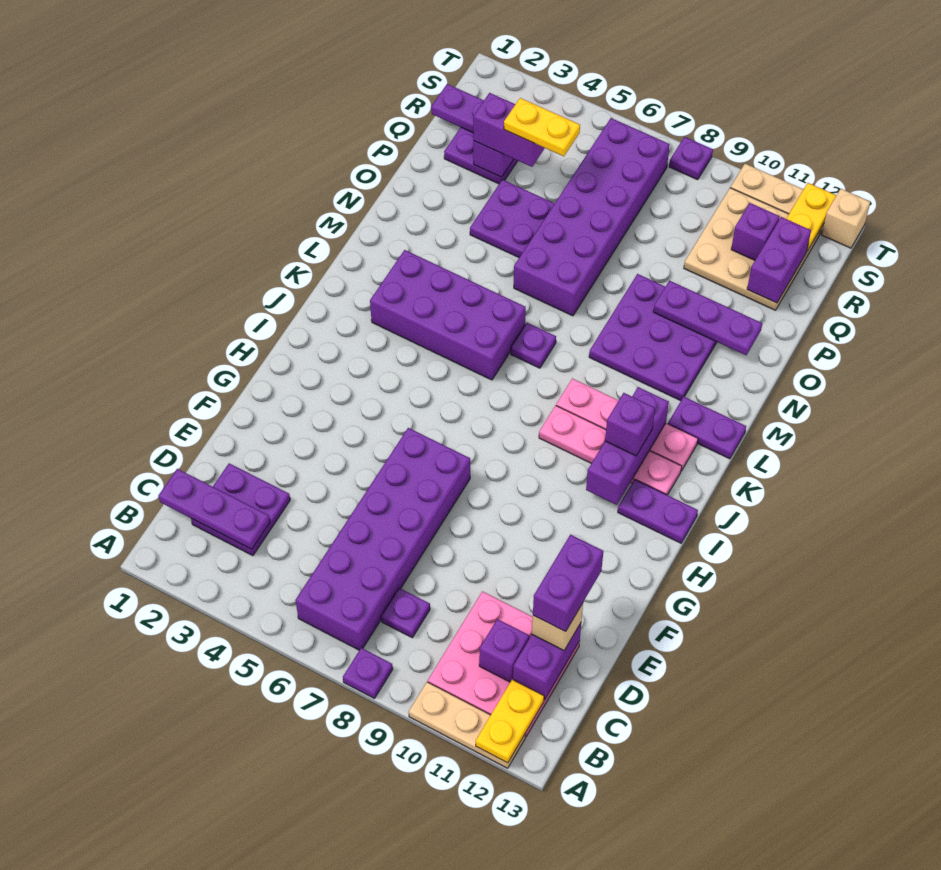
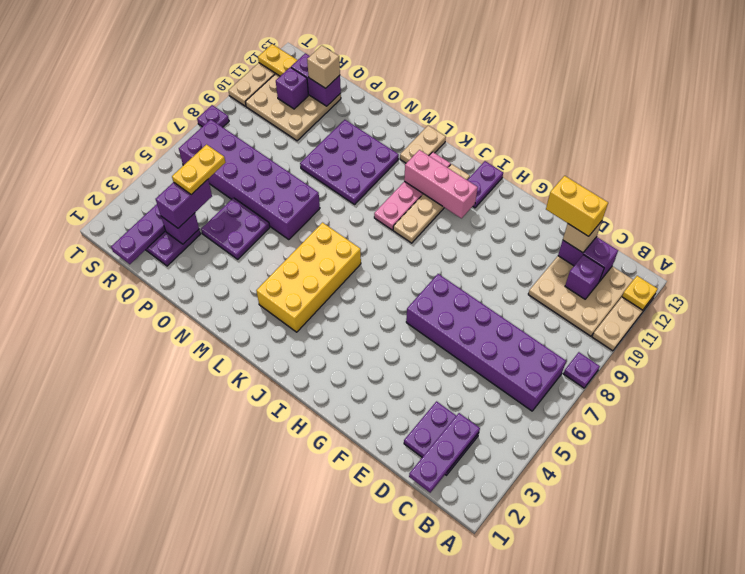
yellow 1x2 plate [476,679,544,763] -> yellow 1x1 plate [622,276,658,310]
pink 3x3 plate [428,591,580,737] -> tan 3x3 plate [528,256,633,336]
purple 1x1 plate [381,588,430,638] -> none
purple 1x2 brick [533,535,603,632] -> yellow 1x2 brick [546,176,608,236]
purple 1x3 brick [586,387,669,505] -> pink 1x3 brick [404,150,478,218]
pink 1x4 plate [539,406,682,495] -> tan 1x4 plate [393,164,470,243]
purple 1x1 brick [605,393,655,456] -> none
purple 2x4 brick [370,250,526,380] -> yellow 2x4 brick [256,223,361,332]
purple 1x1 plate [511,323,556,368] -> none
purple 1x2 plate [668,397,746,459] -> tan 1x2 plate [400,125,446,163]
purple 1x3 plate [653,281,762,355] -> none
tan 1x1 brick [822,189,870,248] -> tan 1x1 brick moved to [307,46,340,88]

